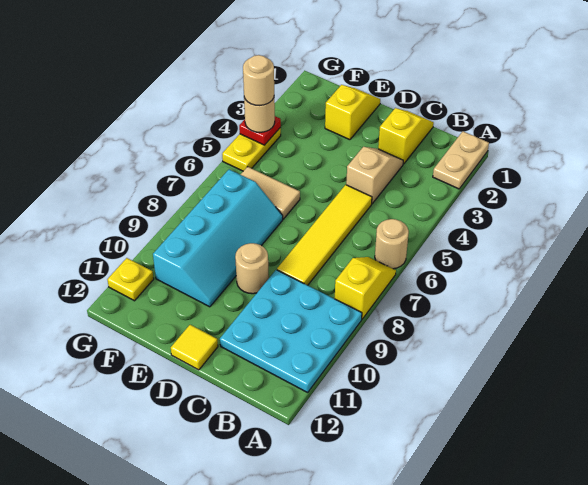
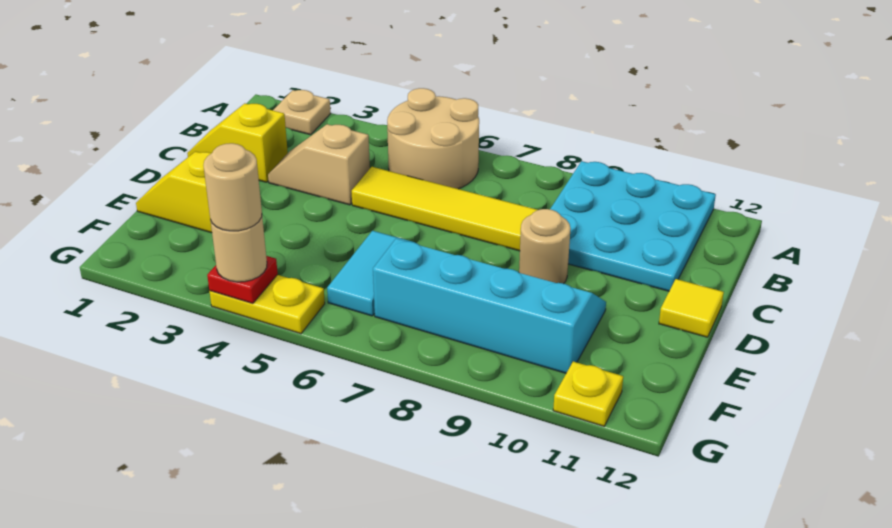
tan 1x2 plate [433,131,489,189] -> tan 1x1 plate [273,90,331,135]
tan 1x1 round brick [375,219,409,269] -> tan 2x2 round brick [387,88,479,189]
yellow 1x2 slope [335,257,396,319] -> none
tan 1x2 tile [241,167,300,219] -> cyan 1x2 tile [327,231,412,316]

